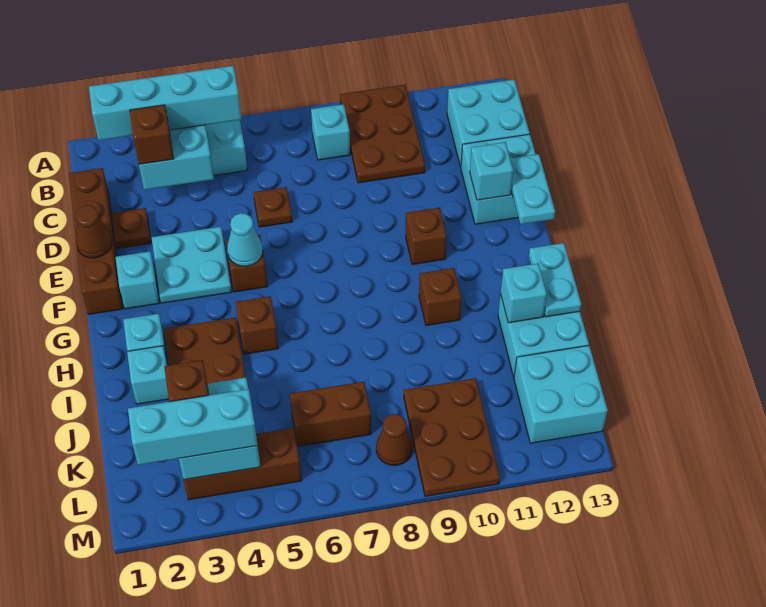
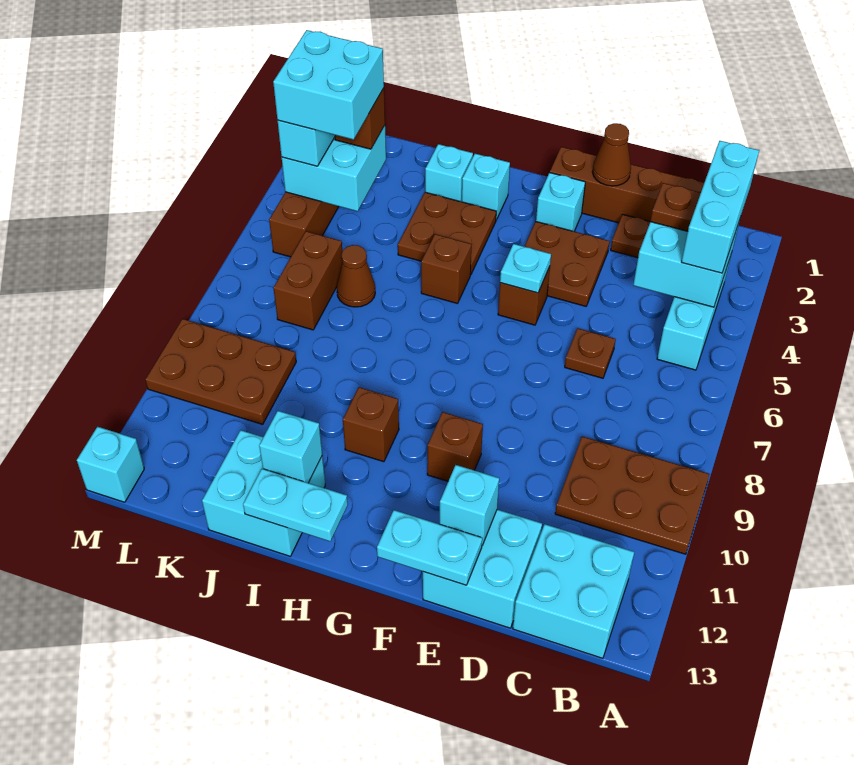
cyan 1x4 brick [89,66,241,140] -> cyan 1x3 brick [682,141,759,273]
cyan 1x1 brick [311,104,350,160] -> cyan 1x1 brick moved to [77,427,144,502]
brown 1x1 brick [130,105,174,164] -> brown 1x1 plate [650,183,701,231]
cyan 2x2 plate [152,227,232,303] -> brown 2x2 plate [524,222,610,306]
cyan 1x1 cone [227,213,263,266] -> cyan 1x1 plate [500,244,551,293]
cyan 2x2 brick [514,346,608,443] -> cyan 2x2 brick moved to [273,30,384,140]
brown 1x1 cone [376,414,413,465] -> brown 1x1 cone moved to [337,245,375,307]

